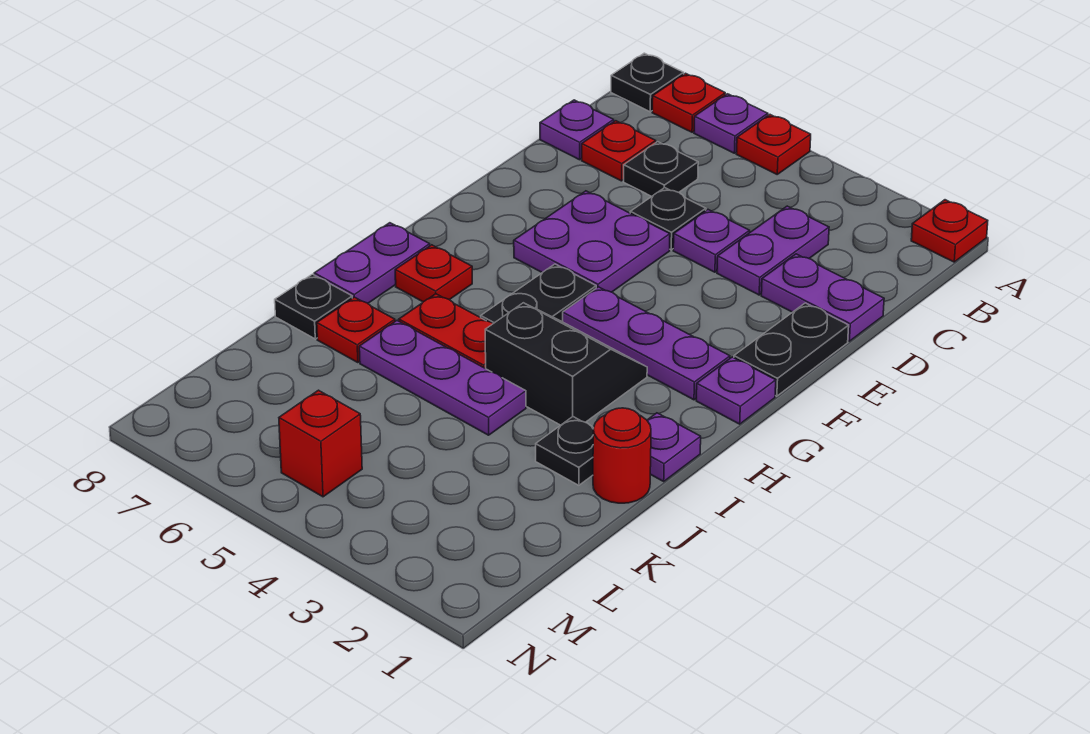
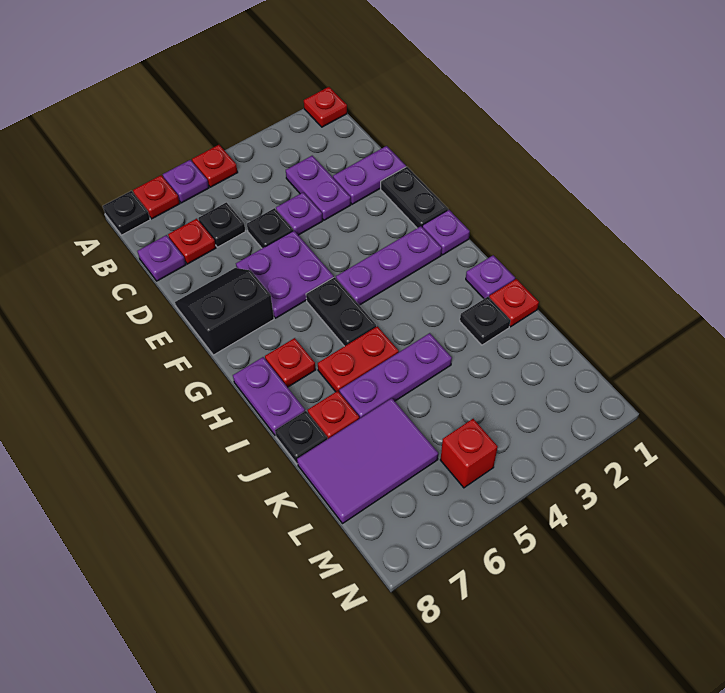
black 2x2 slope [485,303,647,425] -> black 2x2 slope moved to [175,268,274,355]
red 1x1 round brick [593,408,651,503] -> red 1x1 plate [489,279,539,327]
none -> purple 2x3 tile [297,398,438,523]

